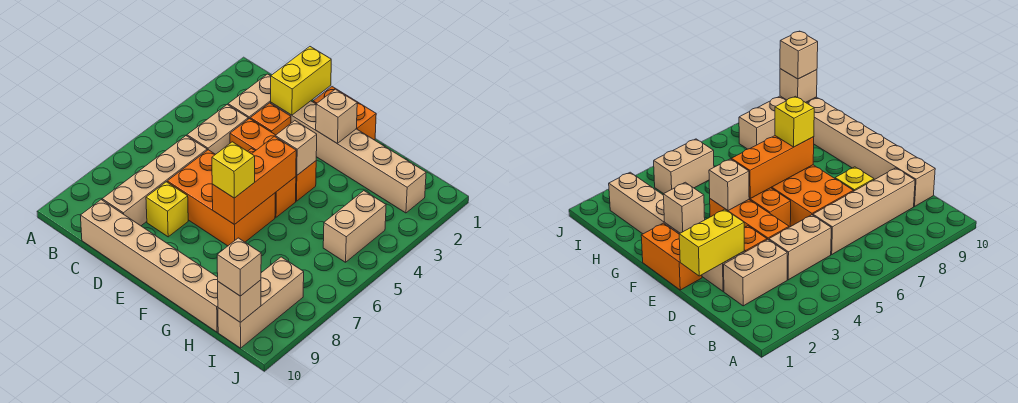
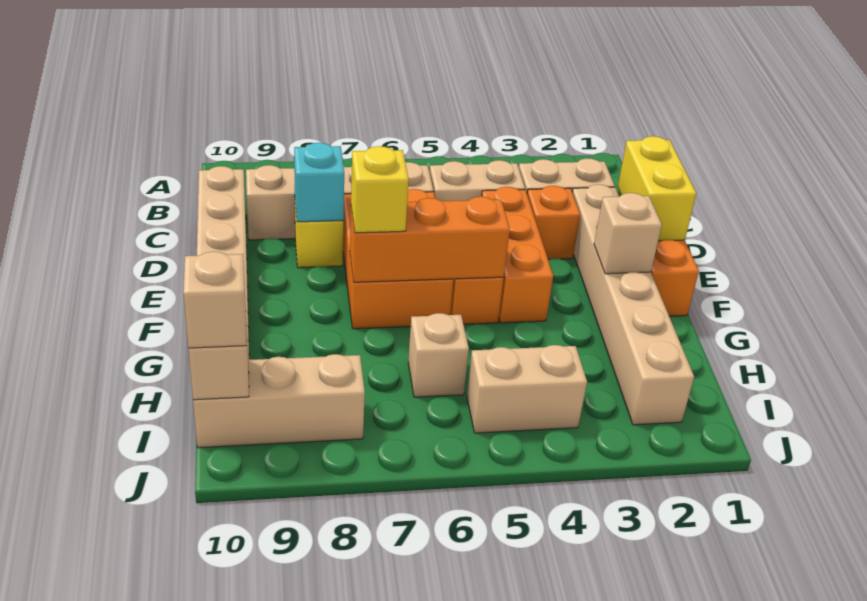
yellow 1x2 brick [271,47,331,115] -> yellow 1x2 brick turned to [618,136,696,241]
none -> cyan 1x1 brick [294,143,344,222]
tan 1x1 brick [275,121,317,175] -> tan 1x1 brick moved to [408,313,469,397]

